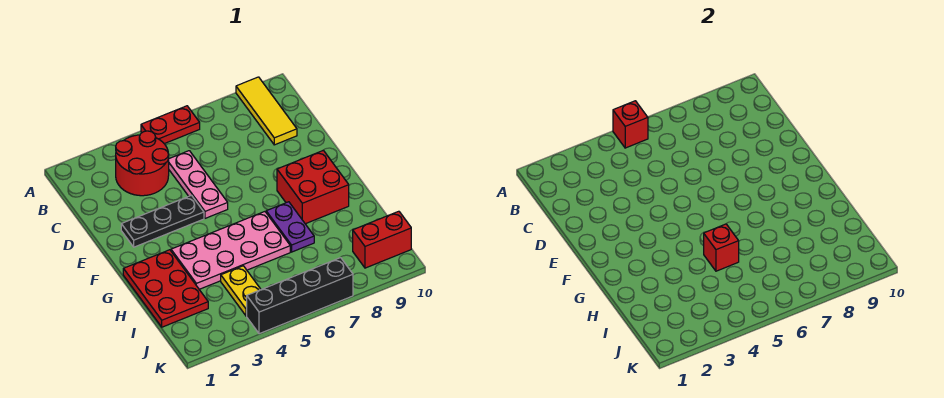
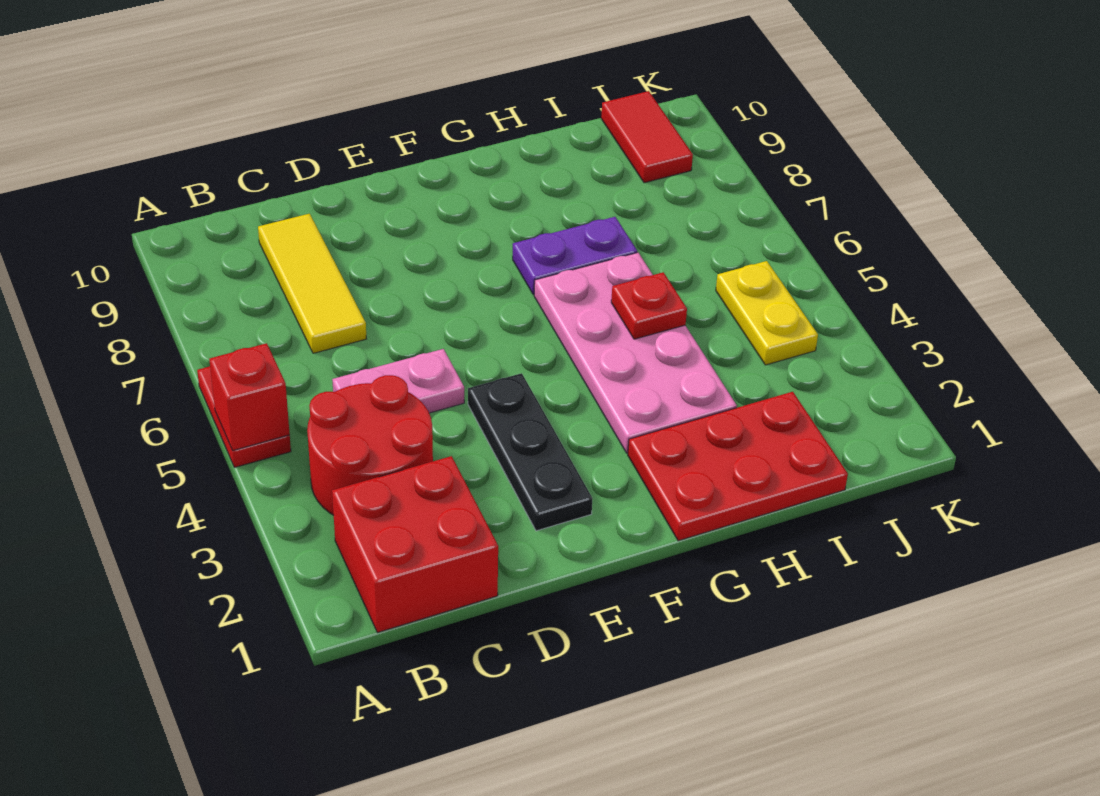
yellow 1x3 tile [236,77,297,145] -> yellow 1x3 tile turned to [258,214,366,353]
pink 1x3 plate [169,151,228,218] -> pink 1x2 plate [332,349,464,413]
red 2x2 brick [277,150,349,224] -> red 2x2 brick moved to [332,456,498,633]
red 1x1 brick [704,224,739,271] -> red 1x1 plate [611,272,687,339]
yellow 1x2 plate [221,266,261,316] -> yellow 1x2 plate turned to [716,261,818,365]
red 1x2 brick [353,211,411,268] -> red 1x2 tile [601,91,693,183]
black 1x4 brick [247,258,353,334] -> none

